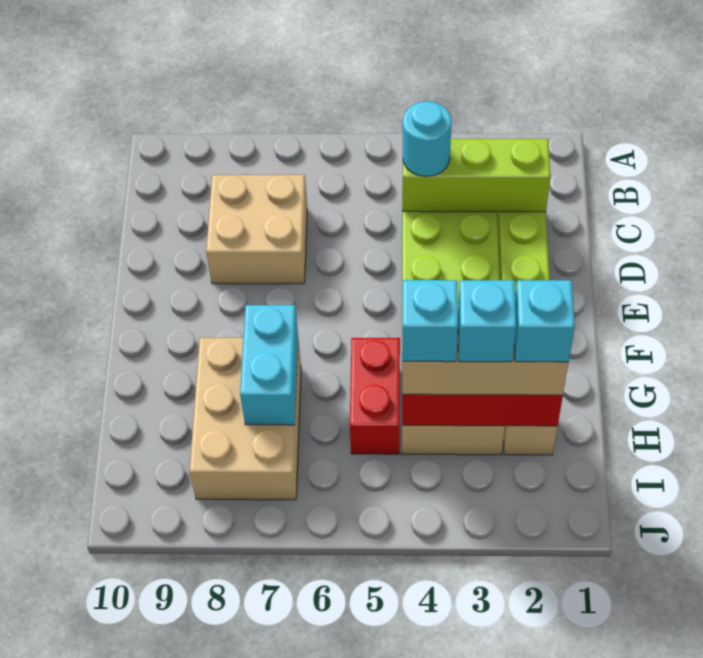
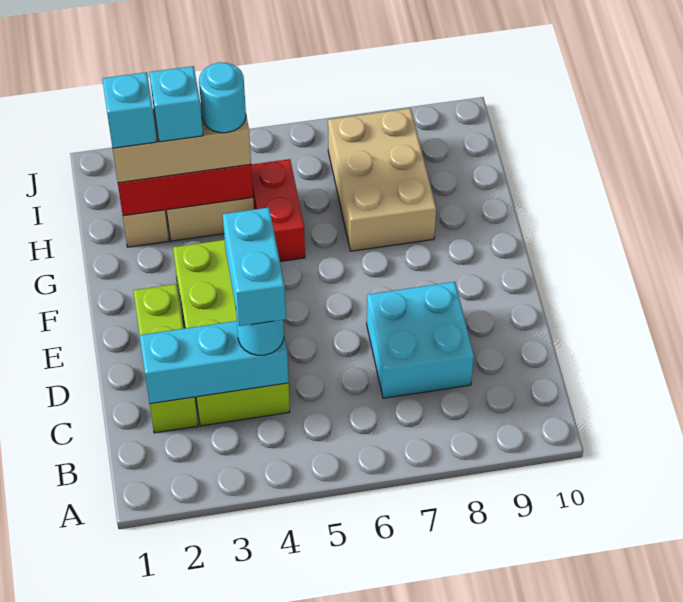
lime 1x3 brick [402,139,551,212] -> cyan 1x3 brick [140,321,289,404]
tan 2x2 brick [206,175,307,284] -> cyan 2x2 brick [367,282,474,398]
cyan 1x2 brick [240,305,298,425] -> cyan 1x2 brick moved to [223,208,286,326]
cyan 1x1 brick [402,280,458,362] -> cyan 1x1 round brick [199,62,246,133]

